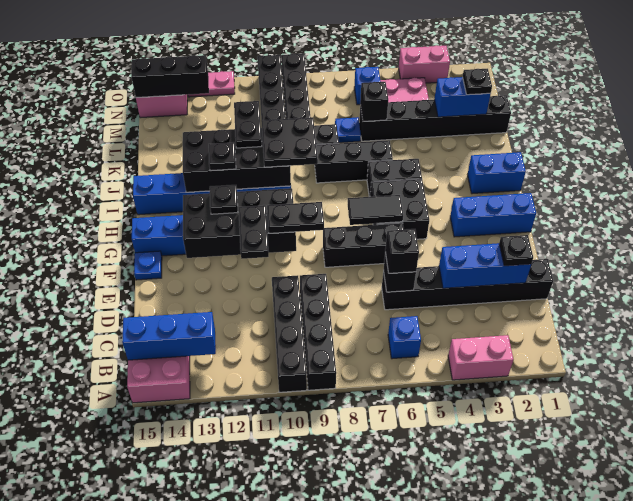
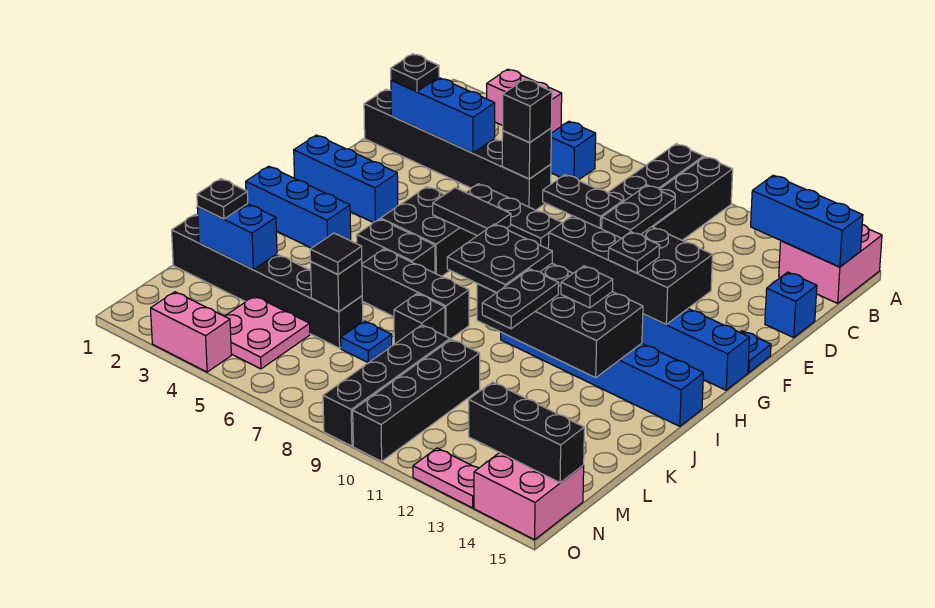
blue 1x2 brick [468,152,526,194] -> blue 1x3 brick [246,166,351,248]
none -> black 1x1 tile [310,233,362,274]
blue 1x1 brick [354,67,381,105] -> blue 1x1 brick moved to [765,272,817,338]

